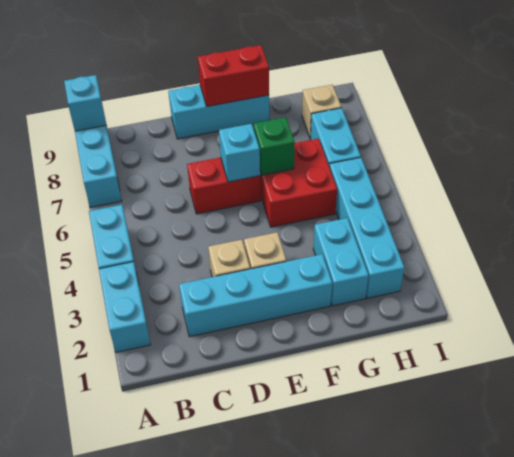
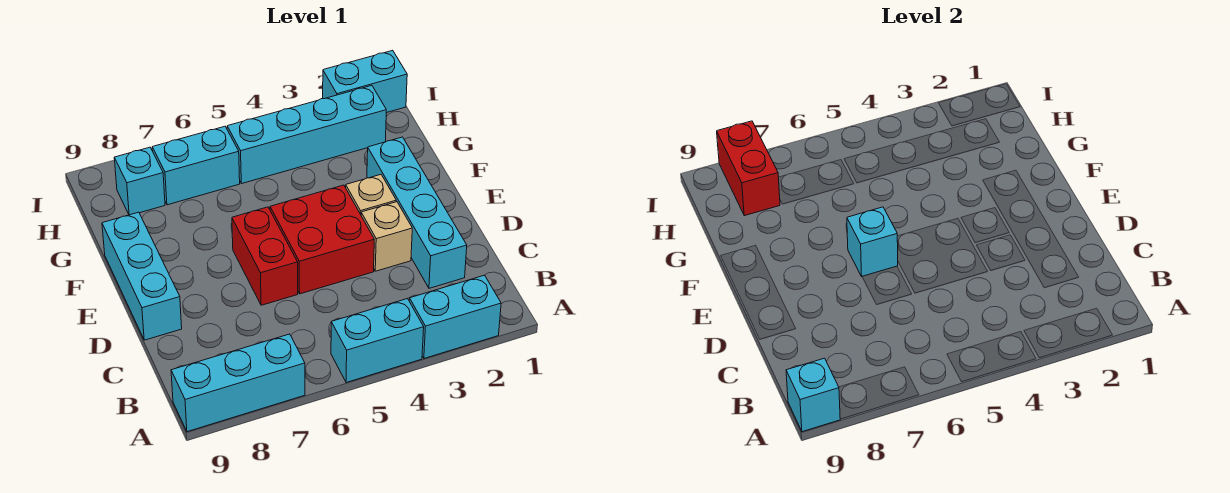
red 1x2 brick [198,45,269,107] -> red 1x2 brick moved to [717,121,780,216]
red 2x2 brick [260,139,337,227] -> red 2x2 brick moved to [270,185,374,294]
green 1x1 brick [253,117,295,175] -> none
cyan 1x2 brick [313,218,369,306] -> cyan 1x2 brick moved to [323,50,407,113]
tan 1x1 brick [302,85,341,137] -> cyan 1x1 brick [114,147,165,215]

